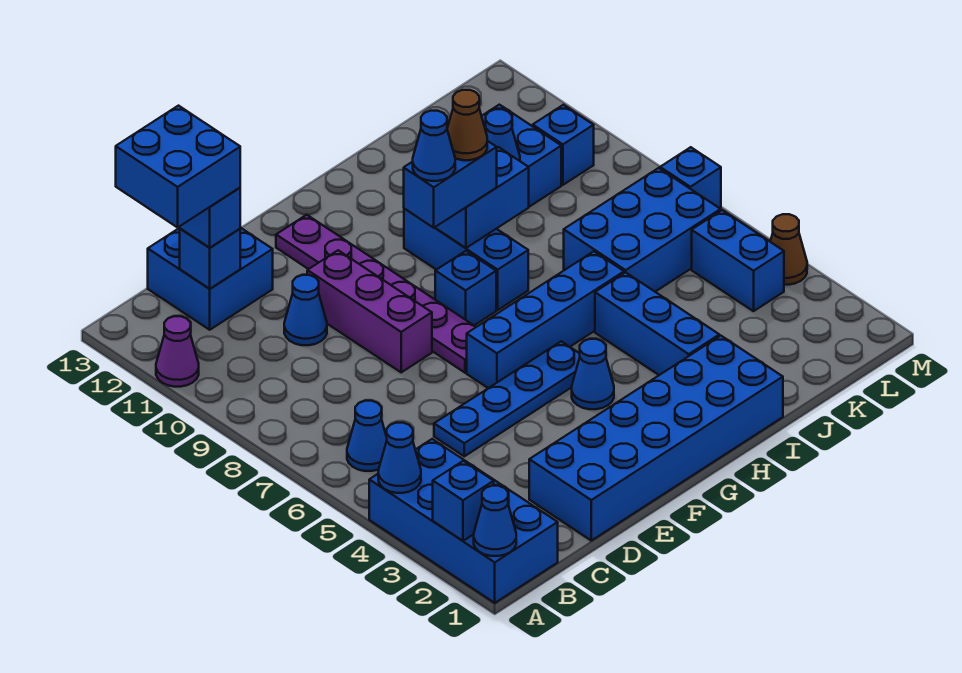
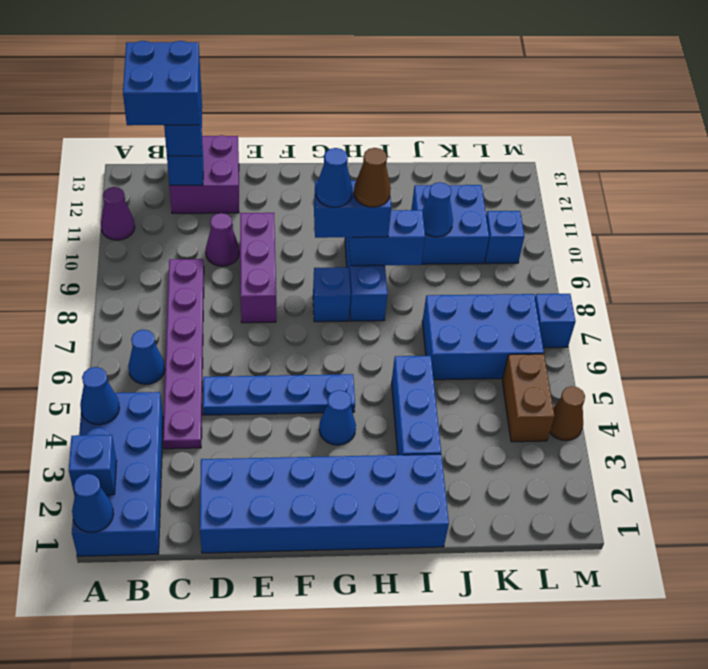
blue 2x2 brick [148,228,273,330] -> purple 2x2 brick [169,135,239,213]
blue 1x1 cone [284,275,327,345] -> purple 1x1 cone [206,213,239,266]
blue 1x4 brick [467,251,624,388] -> none
purple 1x6 plate [276,215,476,373] -> purple 1x6 plate moved to [163,259,204,449]
blue 1x2 brick [692,210,784,311] -> brown 1x2 brick [502,354,555,442]

